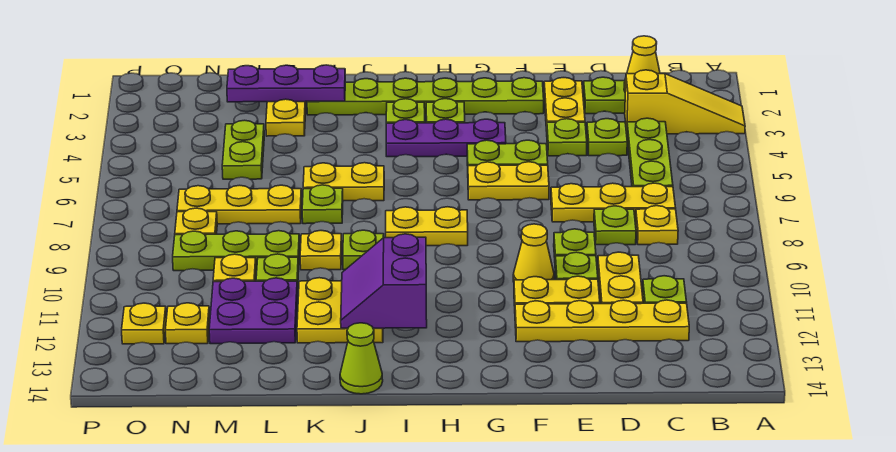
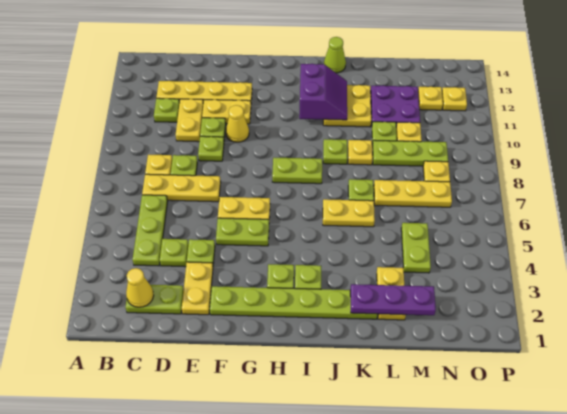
yellow 1x3 slope [625,70,745,134] -> none
purple 1x3 plate [386,119,506,157] -> none
yellow 1x2 plate [386,207,468,246] -> lime 1x2 plate [272,158,322,184]

